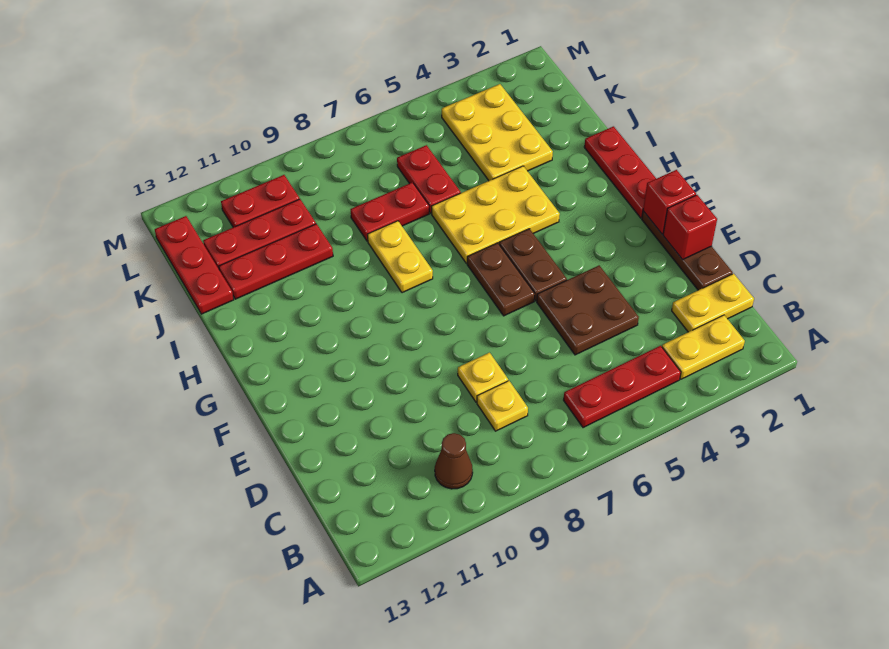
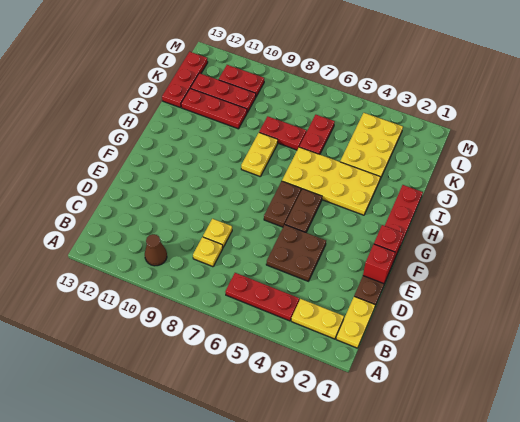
yellow 1x2 plate [672,274,754,332] -> yellow 1x2 plate turned to [336,296,375,348]
yellow 2x3 plate [431,166,560,264] -> yellow 2x4 plate [282,147,380,215]

